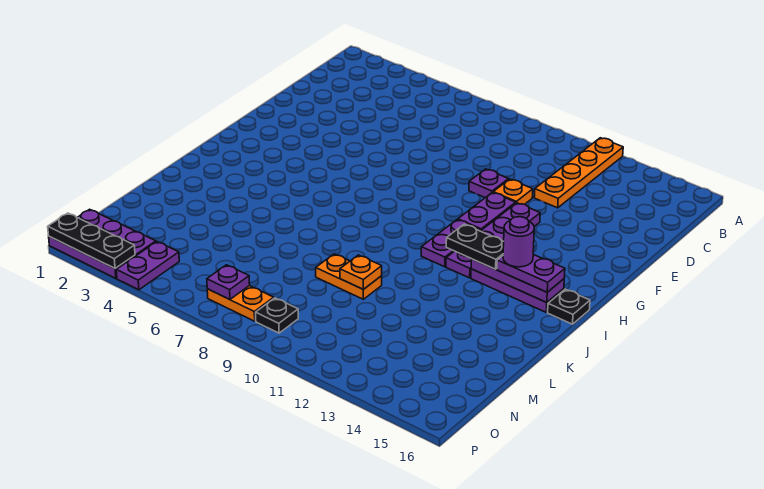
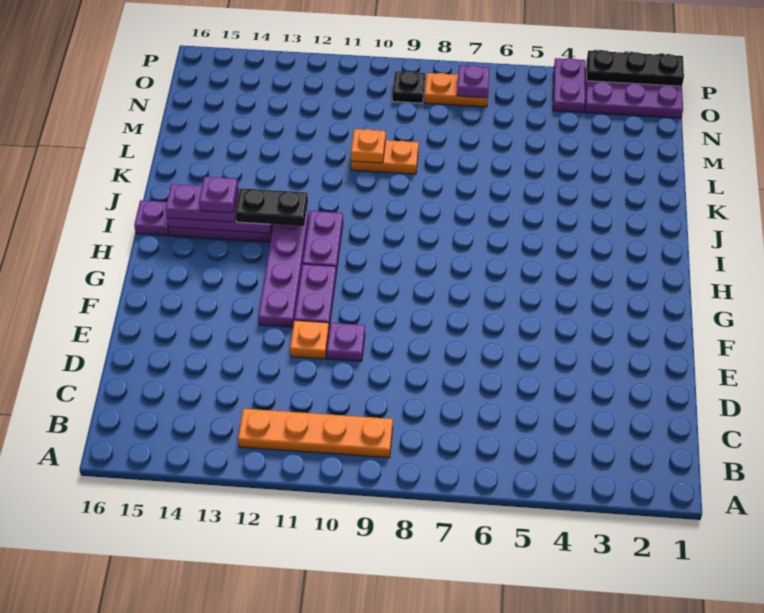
orange 1x4 plate [534,138,623,208] -> orange 1x4 plate turned to [238,409,393,458]
purple 1x1 round brick [503,217,534,267] -> purple 1x1 plate [199,177,238,213]
black 1x1 plate [548,289,590,324] -> purple 1x1 plate [134,200,169,236]

